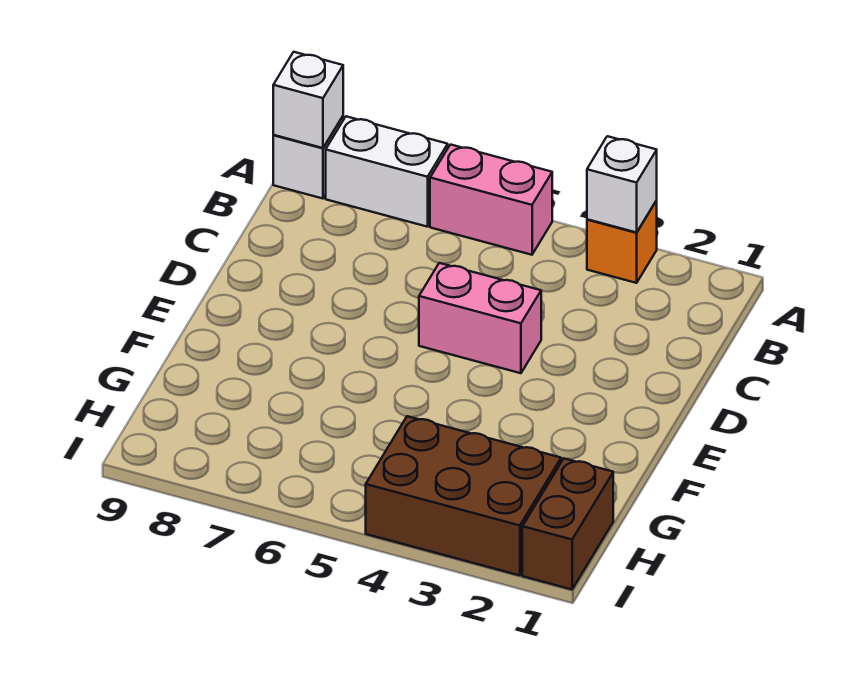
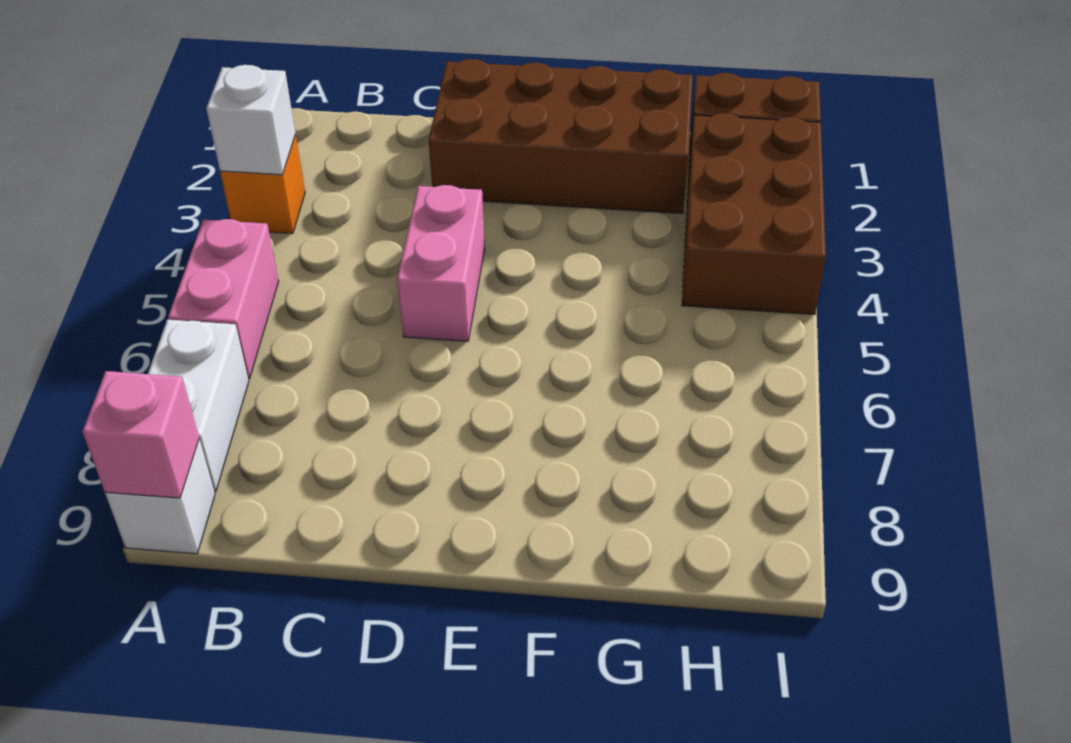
white 1x1 brick [273,52,343,148] -> pink 1x1 brick [82,371,199,498]
none -> brown 2x4 brick [429,59,693,214]

